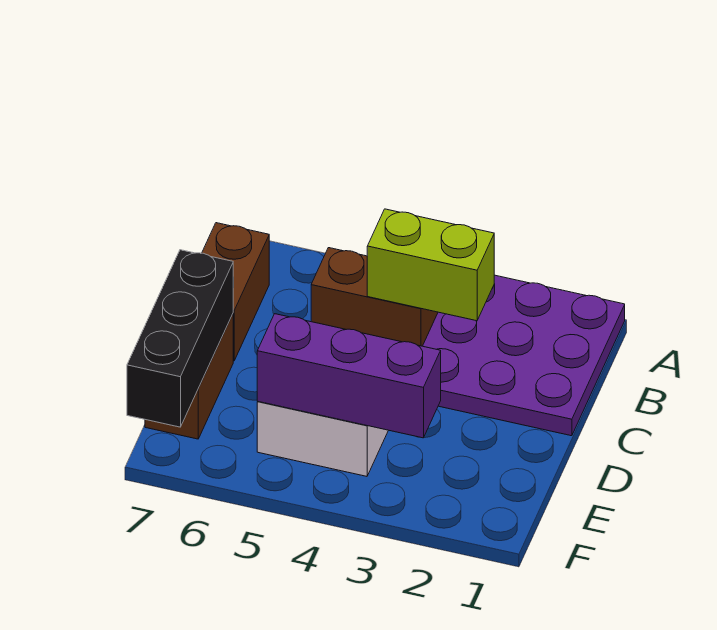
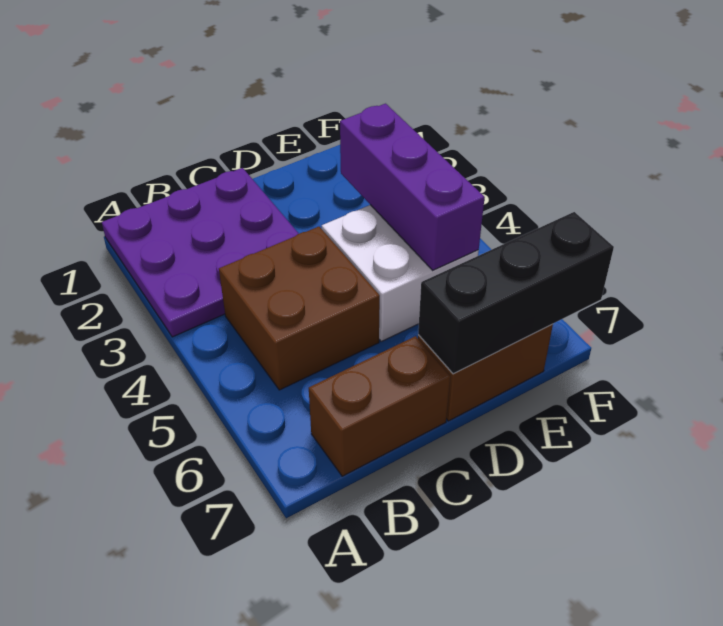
lime 1x2 brick [367,209,494,321] -> none
brown 1x2 brick [311,248,438,346] -> brown 2x2 brick [219,227,380,390]

